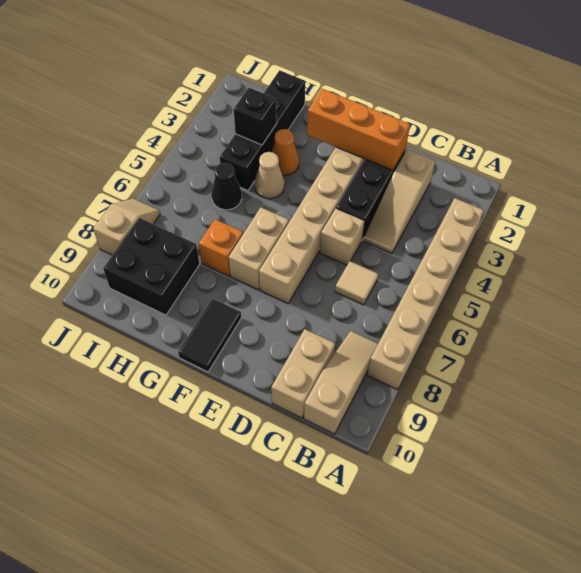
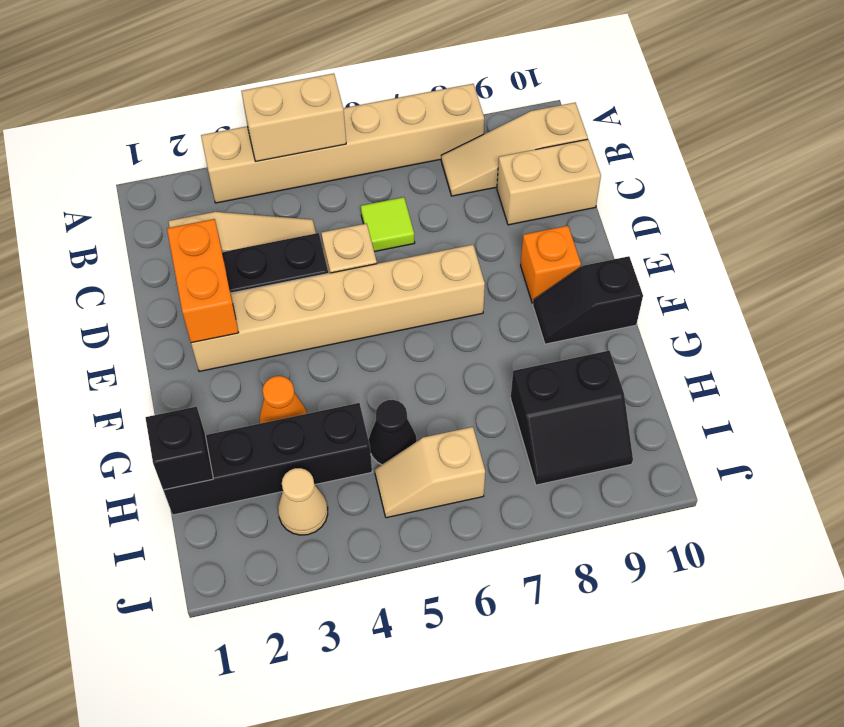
tan 1x1 tile [335,261,378,305] -> lime 1x1 tile [361,197,415,252]
orange 1x3 brick [307,89,410,170] -> orange 1x2 brick [167,219,239,343]
tan 1x2 brick [229,207,289,290] -> tan 1x2 brick moved to [241,73,346,161]
black 1x2 tile [178,299,241,372] -> black 1x2 slope [533,256,643,344]
tan 1x1 cone [255,152,285,199] -> tan 1x1 cone moved to [278,468,328,535]
orange 1x1 brick [199,219,243,276] -> orange 1x1 brick moved to [521,226,581,303]
black 1x1 brick [234,88,277,145] -> black 1x1 brick moved to [145,407,213,490]
black 2x2 brick [103,218,200,315] -> black 2x2 slope [511,351,633,485]
tan 1x2 slope [93,199,160,255] -> tan 1x2 slope moved to [375,427,485,518]

